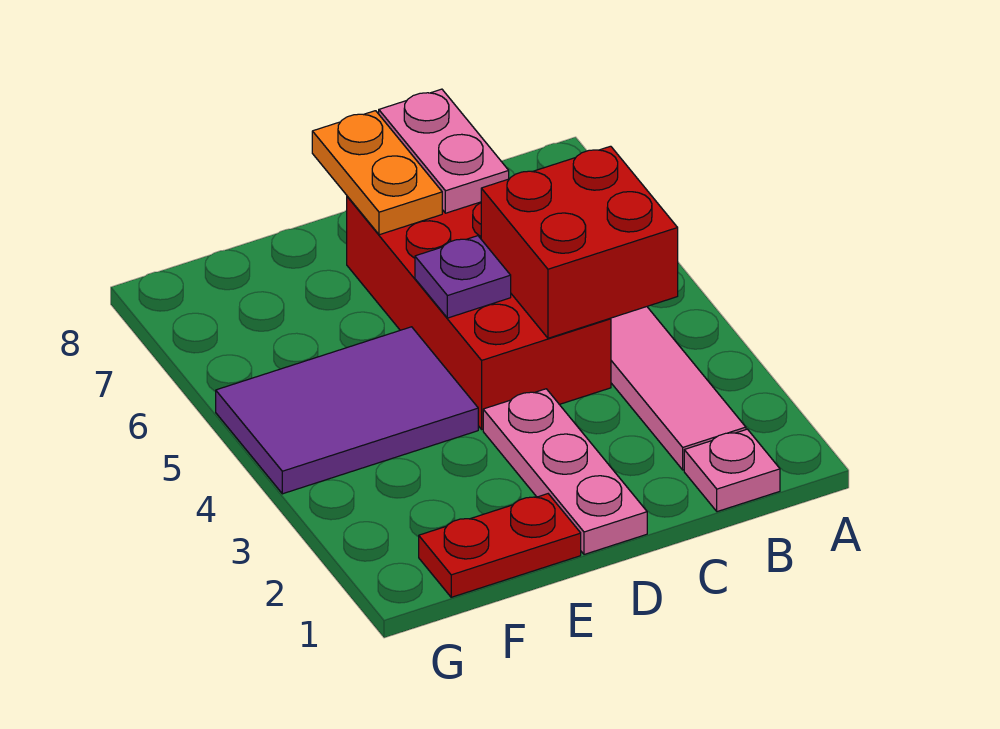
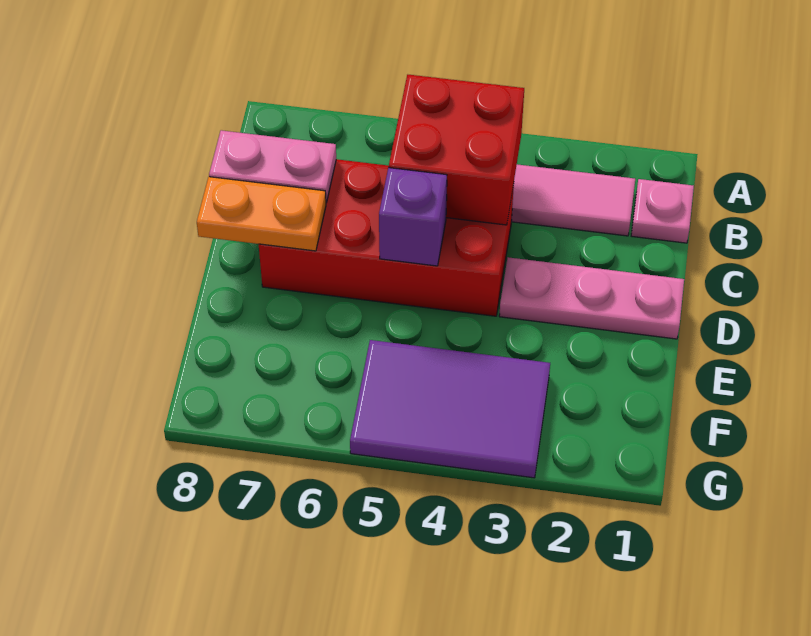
purple 1x1 plate [415,236,511,318] -> purple 1x1 brick [379,168,447,266]
red 1x2 plate [419,494,581,597] -> none
purple 2x3 tile [216,327,478,494] -> purple 2x3 tile turned to [350,340,550,478]

